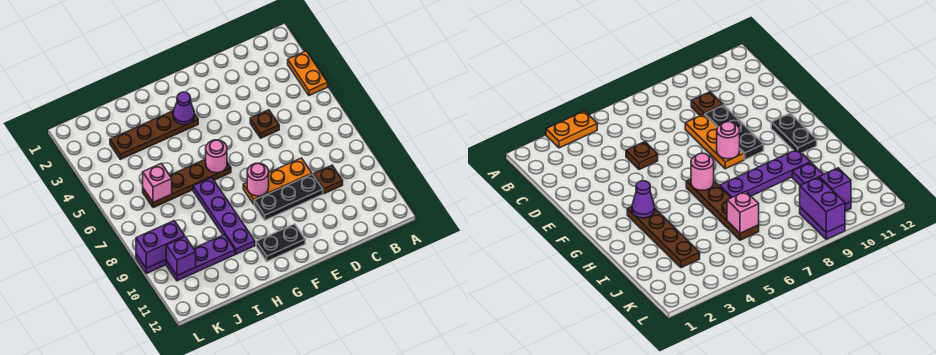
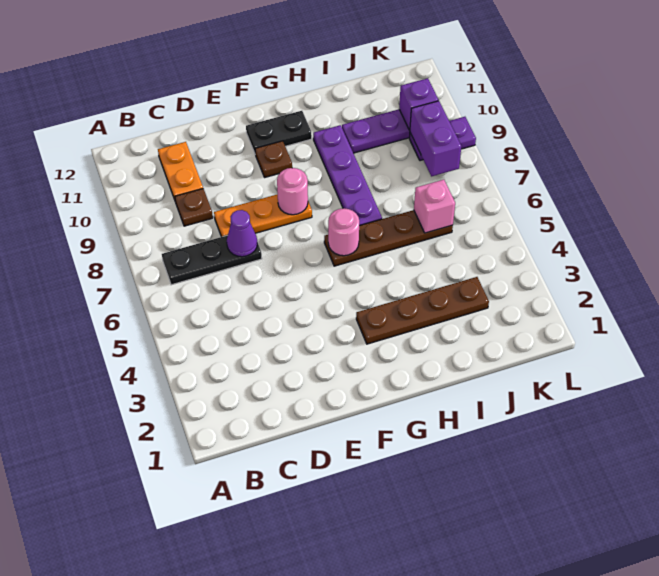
orange 1x2 plate [288,51,328,96] -> orange 1x2 plate moved to [158,142,203,200]
brown 1x1 plate [250,110,279,138] -> brown 1x1 plate moved to [255,141,292,177]
black 1x3 plate [254,174,323,220] -> black 1x3 plate moved to [162,235,262,285]
purple 1x1 cone [173,92,194,125] -> purple 1x1 cone moved to [227,210,257,257]
purple 1x2 brick [136,221,185,268] -> purple 1x2 brick turned to [410,101,461,176]

